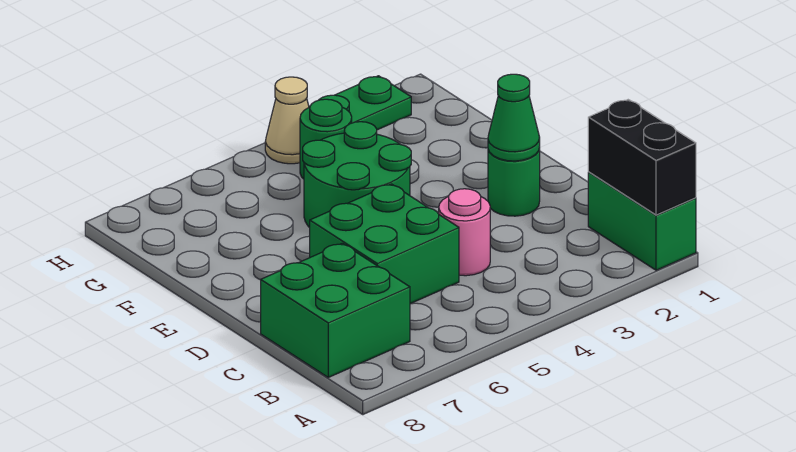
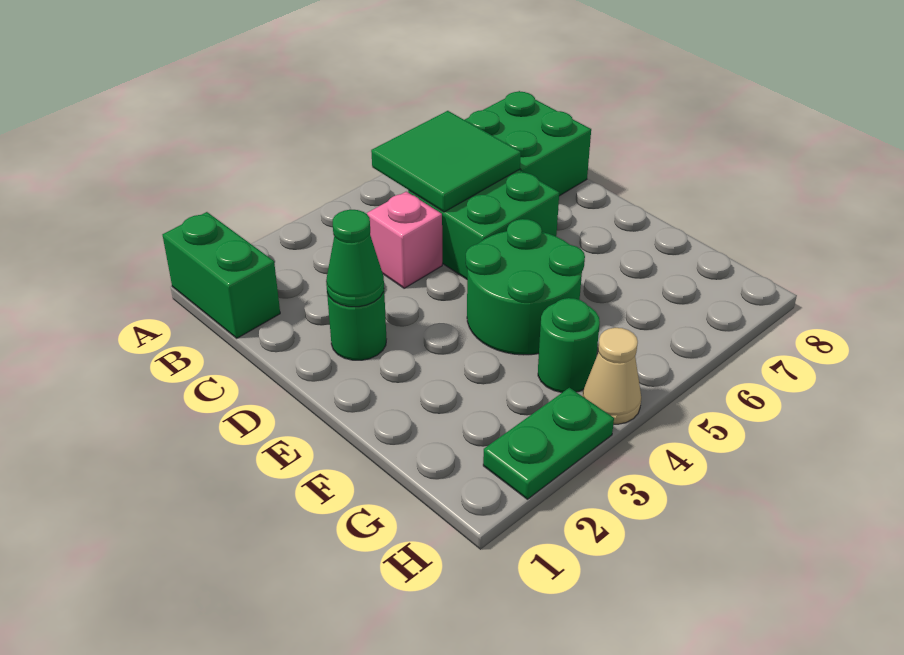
black 1x2 brick [588,100,696,215] -> none
none -> green 2x2 tile [371,111,521,212]
pink 1x1 round brick [439,189,490,276] -> pink 1x1 brick [367,192,442,288]

